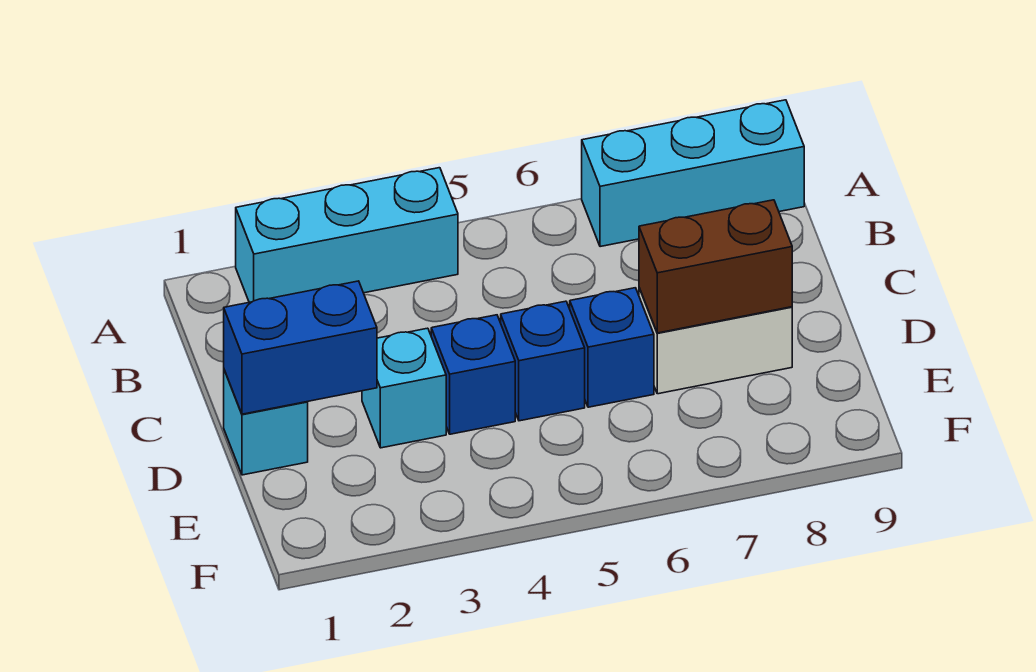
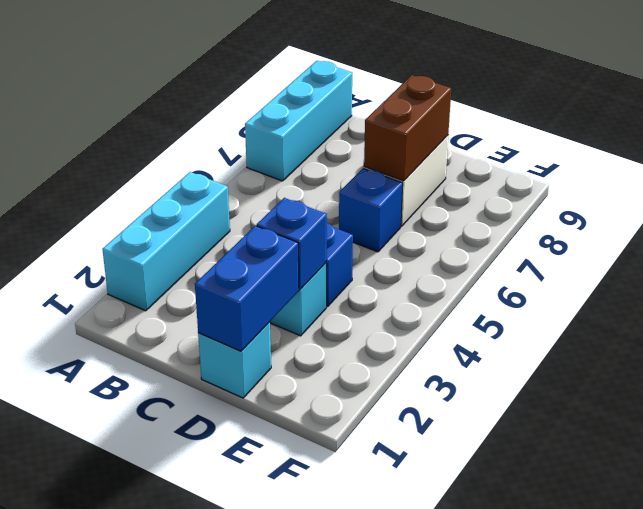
blue 1x1 brick [501,301,585,421] -> blue 1x1 brick moved to [257,198,327,289]

